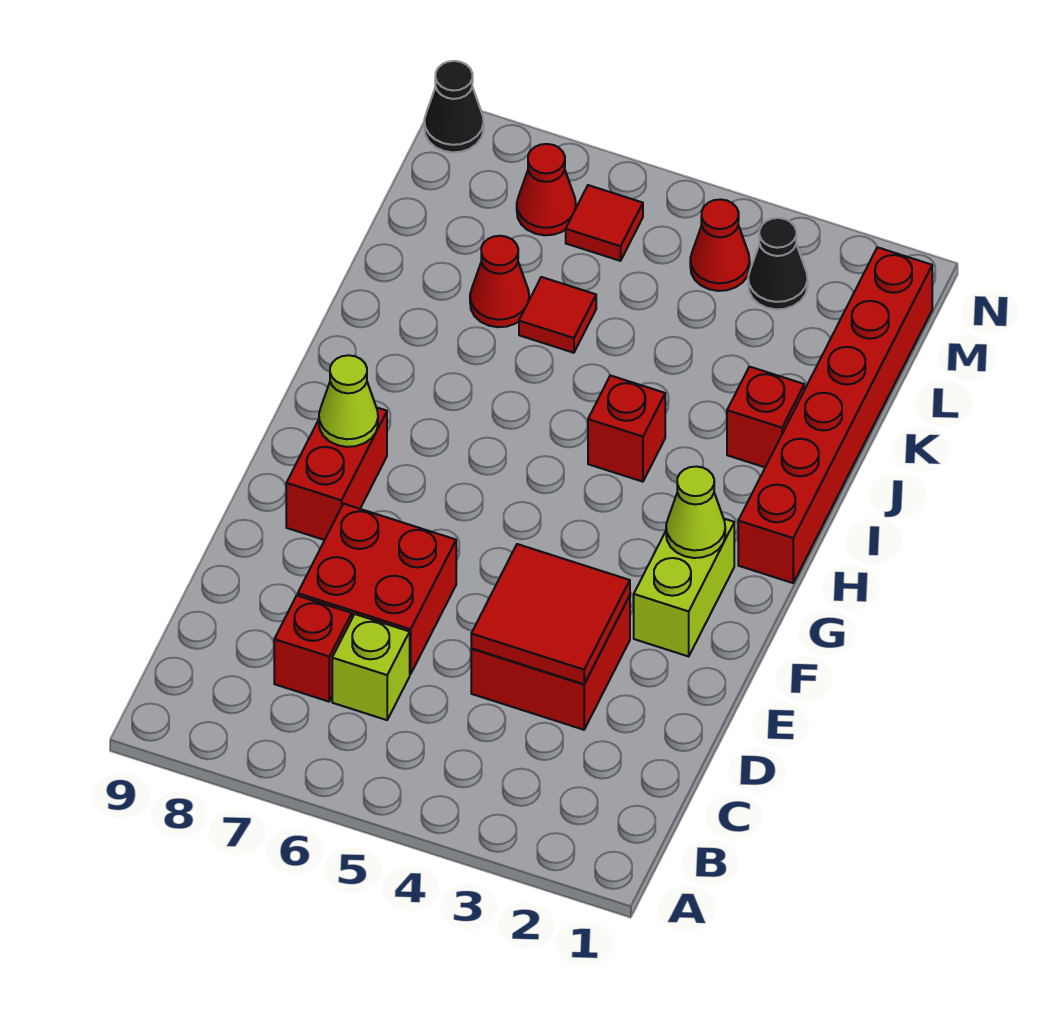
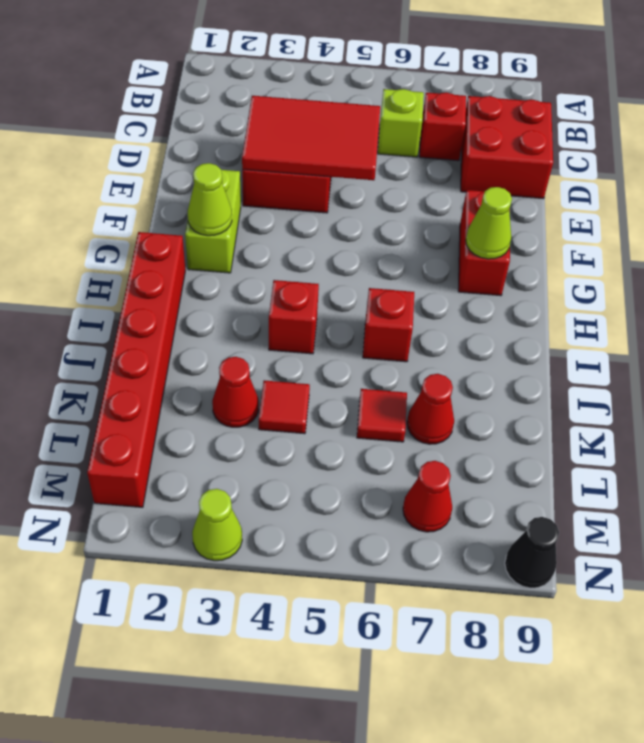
red 2x2 tile [471,544,630,684] -> red 2x3 tile [242,96,380,180]
red 2x2 brick [298,504,456,674] -> red 2x2 brick moved to [461,96,553,199]
red 1x1 brick [727,367,804,467] -> red 1x1 brick moved to [363,288,414,362]
black 1x1 cone [748,218,808,309] -> none
red 1x1 cone [690,199,750,291] -> red 1x1 cone moved to [212,357,259,427]
red 1x1 tile [566,185,643,261] -> red 1x1 tile moved to [259,380,310,434]
none -> lime 1x1 cone [192,489,242,561]

